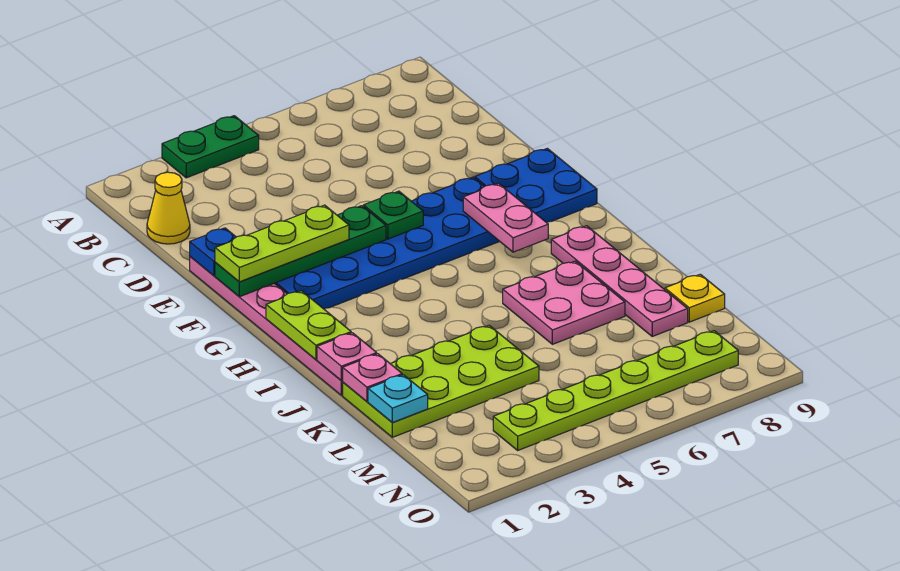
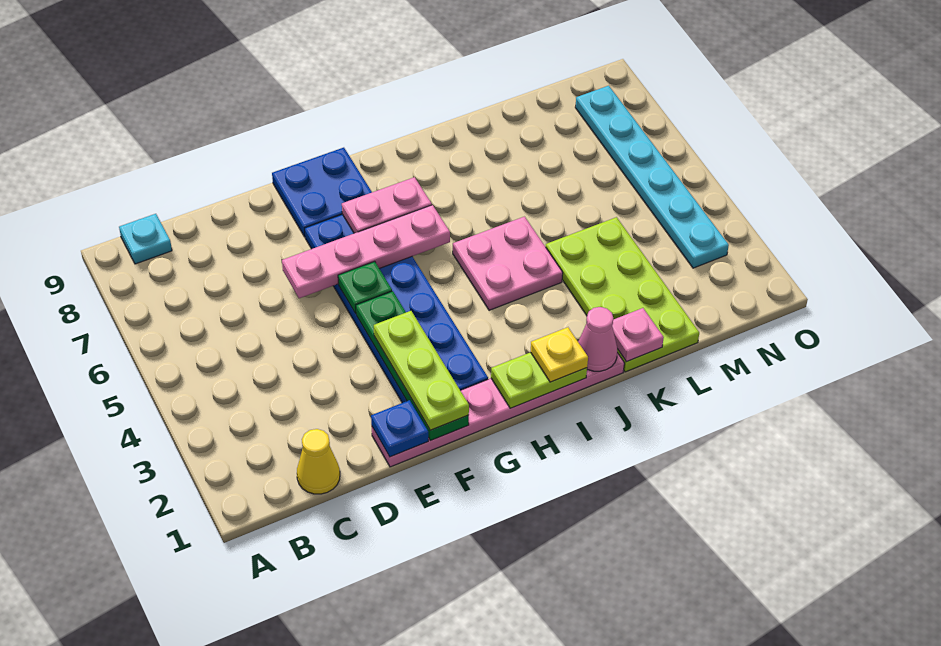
green 1x2 plate [162,116,259,178] -> none
pink 1x4 plate [551,226,688,336] -> pink 1x4 plate moved to [282,205,450,298]
pink 1x1 plate [317,333,377,381] -> pink 1x1 cone [578,307,617,371]
pink 2x2 plate [503,261,625,344] -> pink 2x2 plate moved to [453,217,563,310]
cyan 1x1 plate [368,375,428,423] -> cyan 1x1 plate moved to [119,214,172,264]
yellow 1x1 plate [665,274,725,322] -> yellow 1x1 plate moved to [531,327,588,382]
lime 1x6 plate [493,331,738,450] -> cyan 1x6 plate [575,86,729,268]

